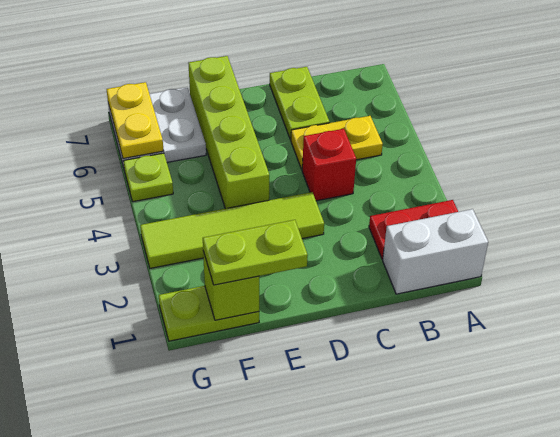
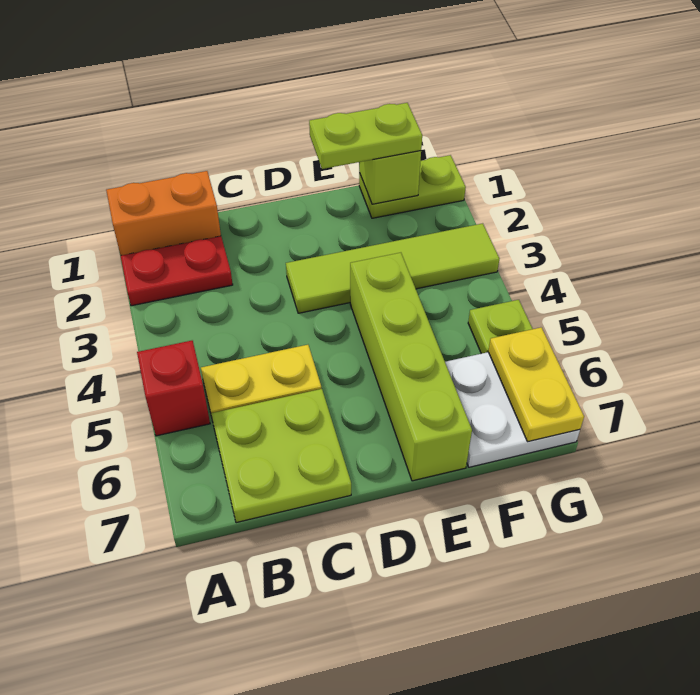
white 1x2 brick [383,209,488,294] -> orange 1x2 brick [106,171,221,255]
red 1x1 brick [302,129,356,201] -> red 1x1 brick moved to [137,341,210,436]
lime 1x2 plate [270,67,329,140] -> lime 2x2 plate [211,389,351,523]

